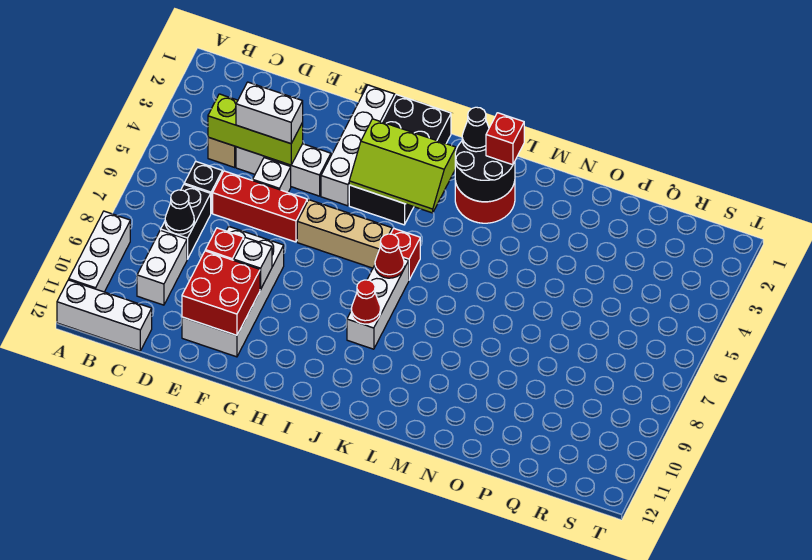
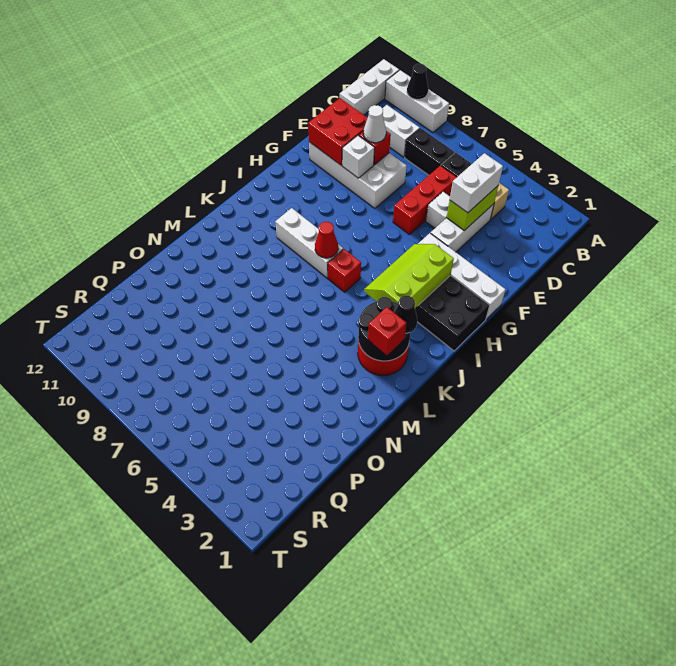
lime 1x3 brick [208,94,303,165] -> lime 1x2 brick [447,186,498,231]
black 1x1 cone [165,190,194,234] -> black 1x1 cone moved to [407,64,428,99]
none -> white 1x1 cone [363,105,386,143]
tan 1x3 brick [297,200,392,268] -> none
red 1x1 cone [351,280,381,324] -> none

